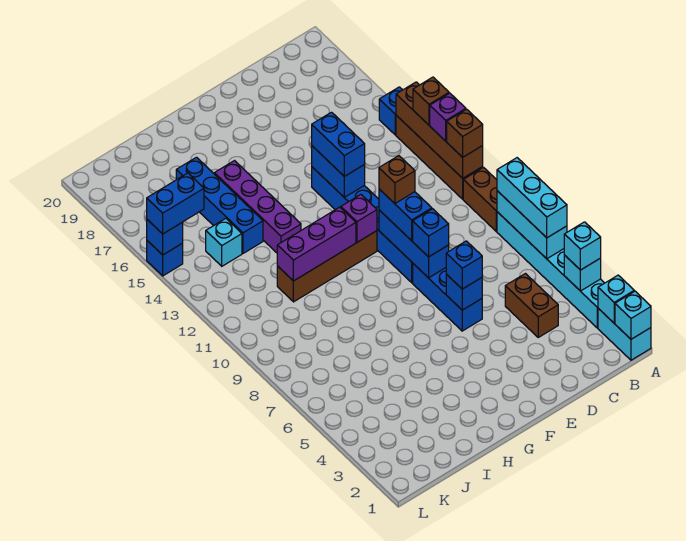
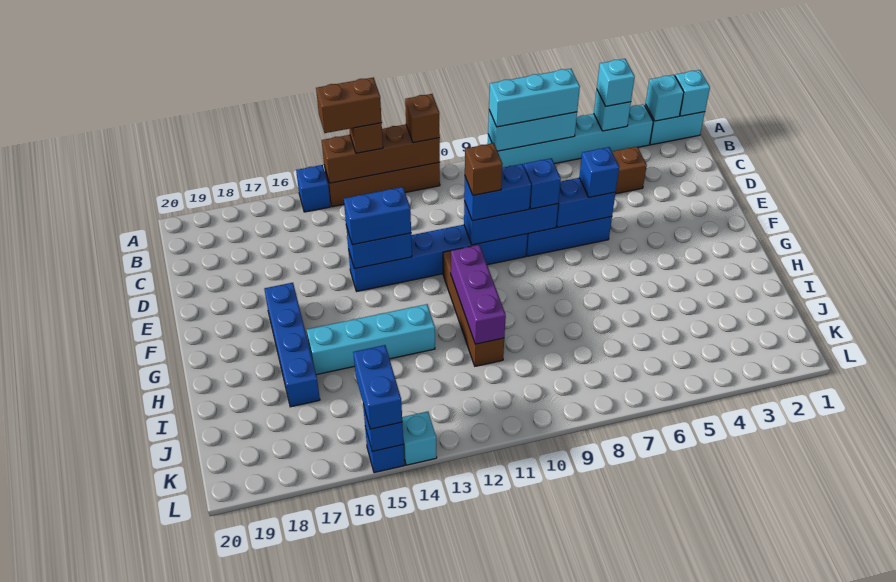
brown 1x2 brick [463,168,497,231] -> brown 1x2 brick moved to [316,78,382,133]
purple 1x1 brick [430,93,466,141] -> none
blue 1x1 brick [446,274,482,310] -> blue 1x2 brick [556,178,616,228]
purple 1x1 brick [341,195,377,242] -> none
purple 1x4 brick [214,161,301,253] -> cyan 1x4 brick [307,304,435,375]
blue 1x4 brick [176,157,263,253] -> blue 1x4 brick turned to [264,283,320,407]
cyan 1x1 brick [206,219,242,266] -> cyan 1x1 brick moved to [402,412,437,465]

